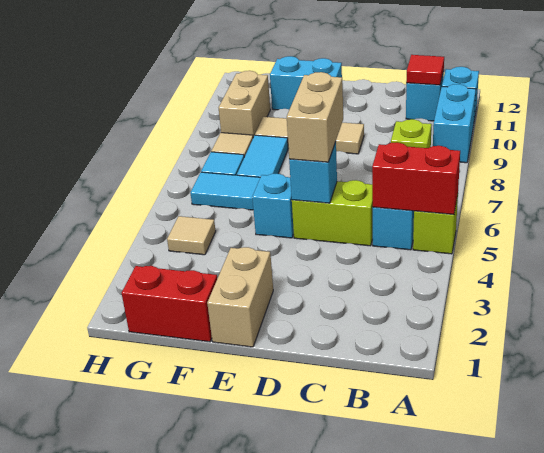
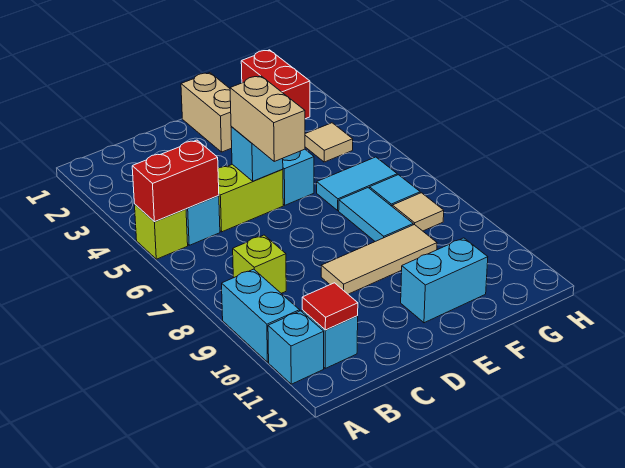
red 1x2 brick [122,266,217,342] -> red 1x2 brick turned to [241,50,310,119]
tan 1x2 brick [218,71,270,138] -> none

